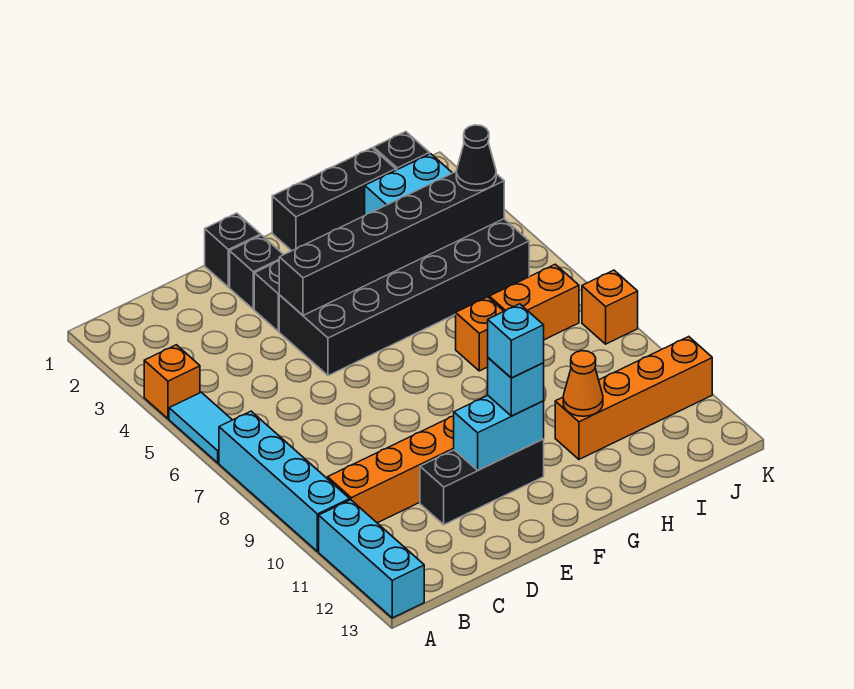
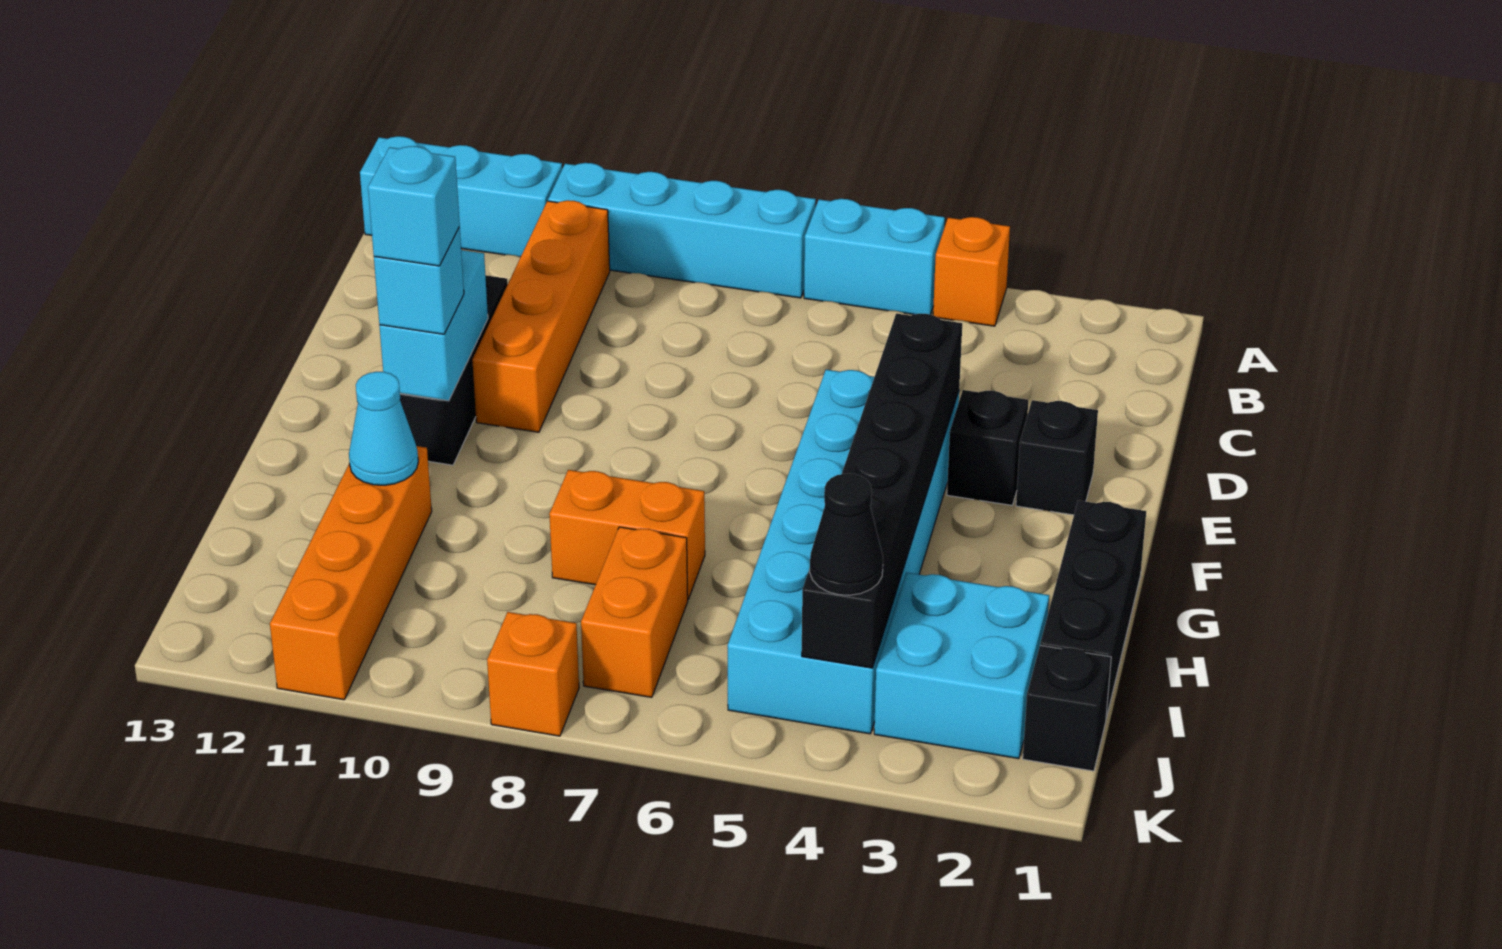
cyan 1x2 tile [169,392,232,463] -> cyan 1x2 brick [804,199,945,315]
black 1x1 brick [205,213,261,287] -> none
black 2x6 brick [279,219,529,376] -> cyan 2x6 brick [727,370,959,734]
orange 1x1 brick [456,297,504,371] -> orange 1x2 brick [549,470,705,599]
orange 1x1 cone [563,351,603,416] -> cyan 1x1 cone [349,372,418,485]

